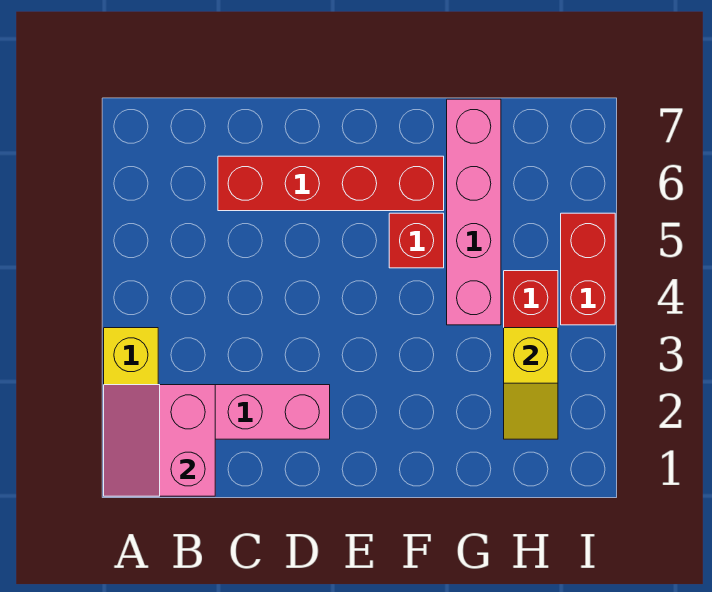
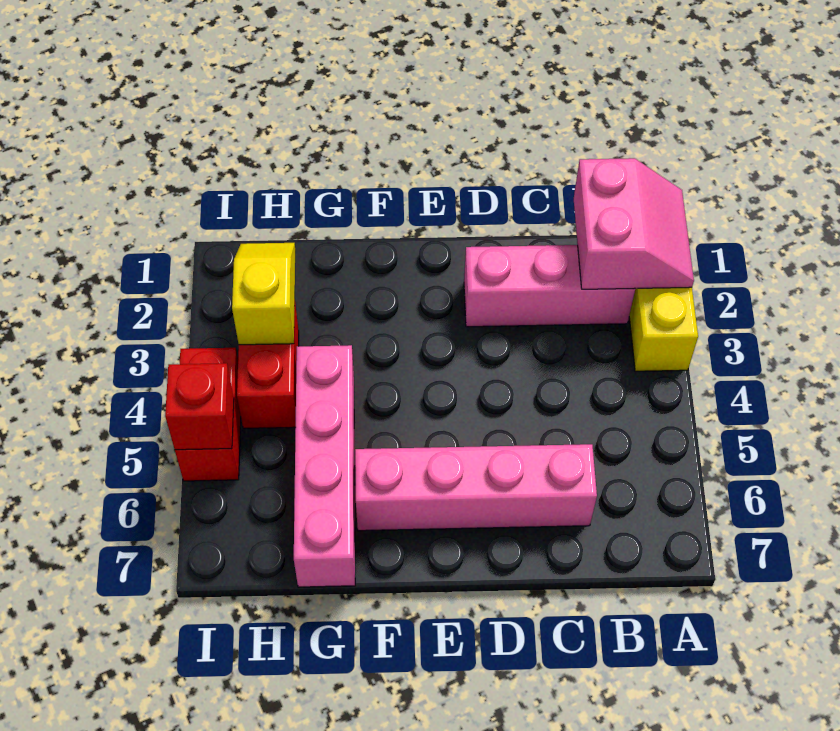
red 1x4 brick [218,156,444,211] -> pink 1x4 brick [355,444,597,531]
red 1x1 brick [389,213,444,268] -> red 1x1 brick moved to [165,363,234,450]

